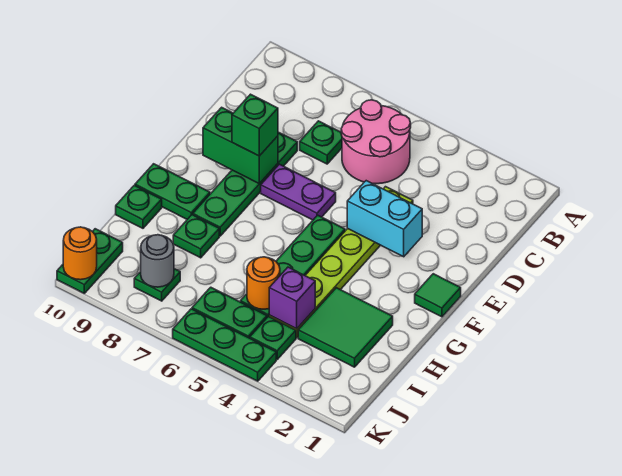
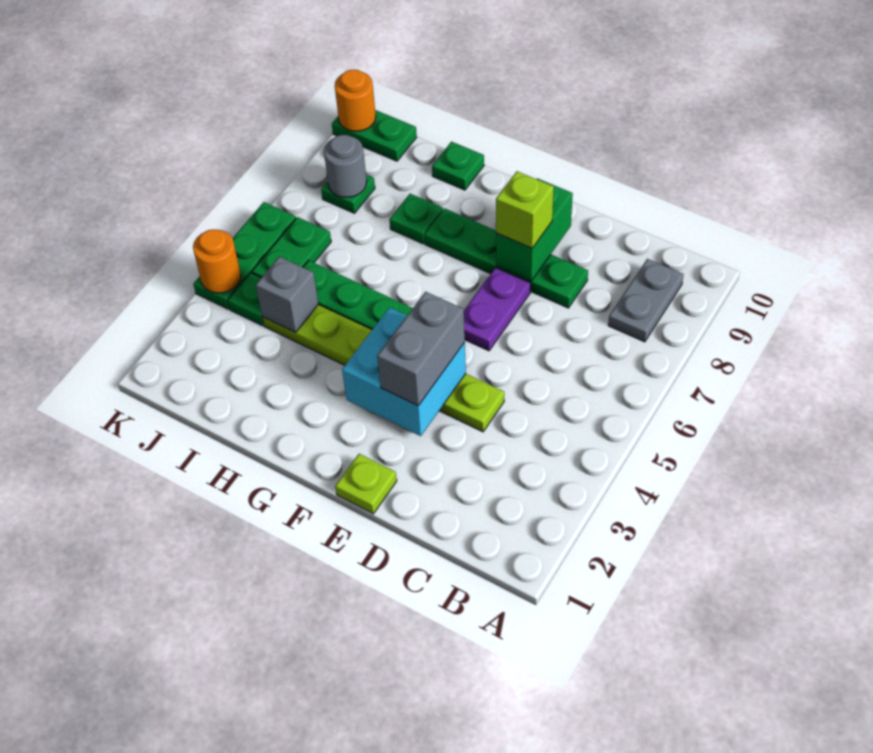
pink 2x2 round brick [341,100,411,184] -> none
none -> grey 1x2 plate [608,259,684,342]
green 1x1 plate [300,121,342,164] -> none
none -> lime 1x1 plate [335,454,397,514]
cyan 1x2 brick [347,181,422,257] -> cyan 2x2 brick [342,308,466,436]
none -> grey 1x2 brick [377,292,465,406]
green 1x1 brick [232,94,278,156] -> lime 1x1 brick [496,171,554,248]
green 1x1 tile [415,274,461,317] -> none
green 1x2 plate [135,164,210,219] -> none
green 2x2 tile [298,288,393,367] -> none
purple 1x1 brick [269,267,315,329] -> grey 1x1 brick [256,257,319,333]
orange 1x1 round brick [247,257,280,309] -> orange 1x1 round brick moved to [193,229,241,293]

